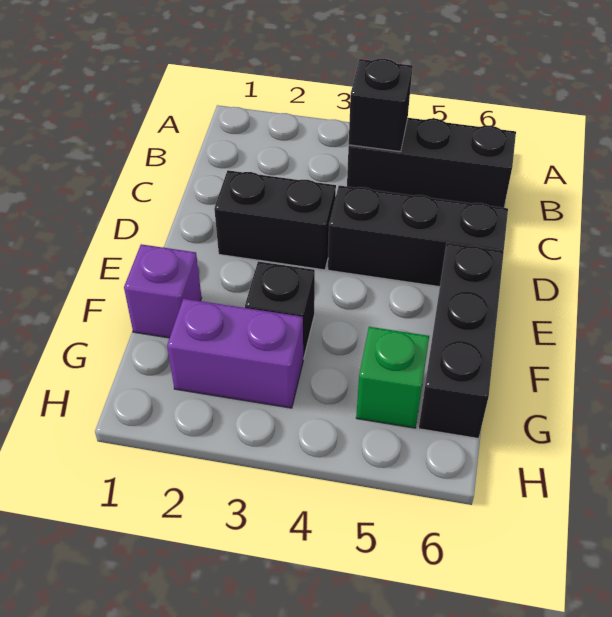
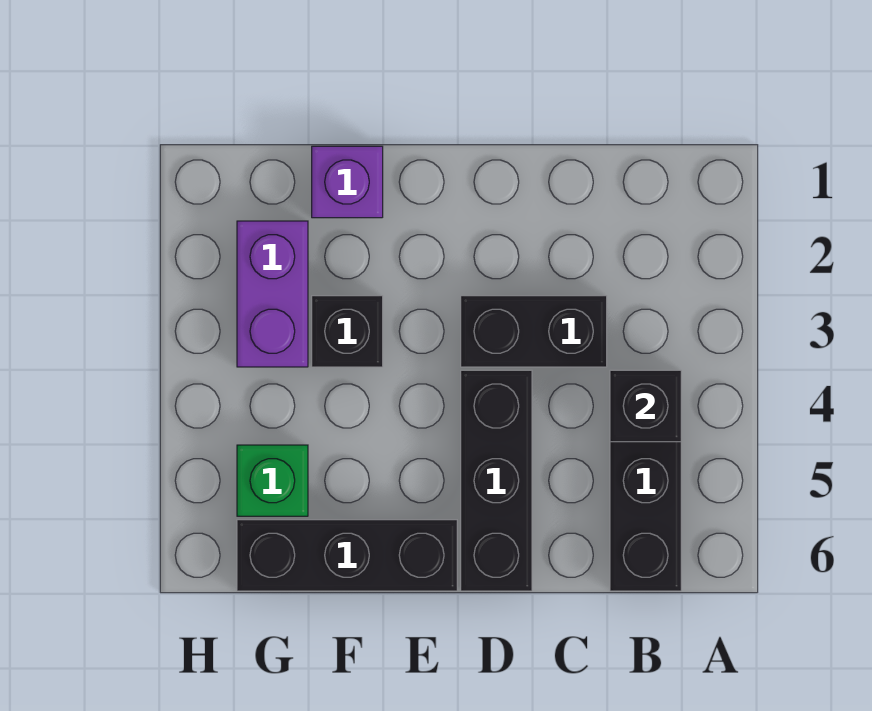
black 1x2 brick [214,170,336,270] -> black 1x2 brick turned to [461,296,607,367]

